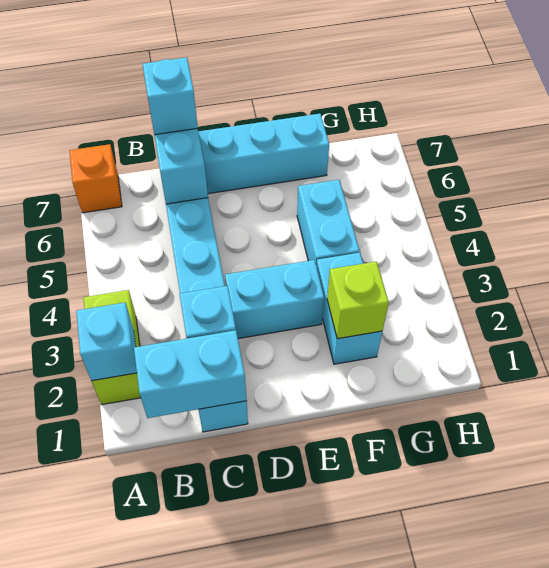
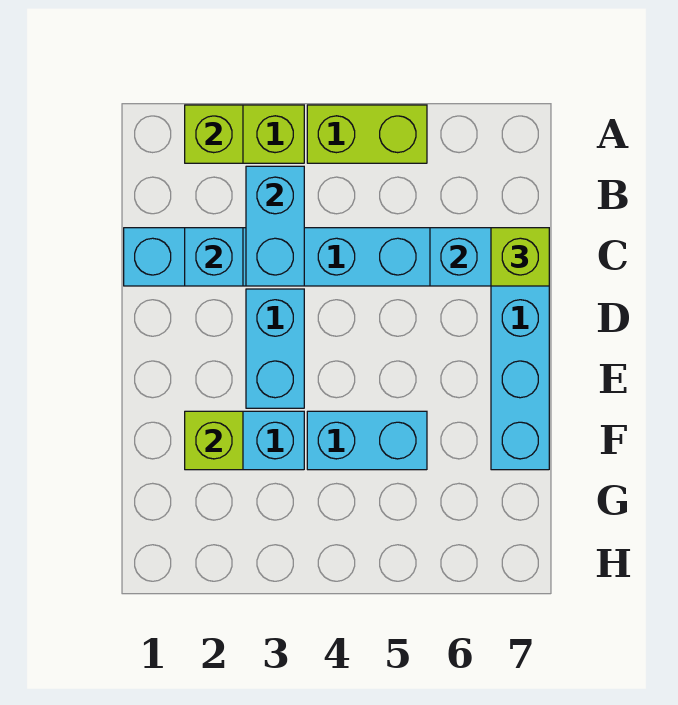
cyan 1x1 brick [76,303,137,381] -> lime 1x1 brick [185,105,243,163]
none -> lime 1x2 brick [307,105,427,163]
orange 1x1 brick [69,144,122,213] -> none
cyan 1x2 brick [134,330,247,418] -> cyan 1x2 brick moved to [246,166,304,286]
cyan 1x1 brick [143,58,198,135] -> lime 1x1 brick [491,228,549,286]

